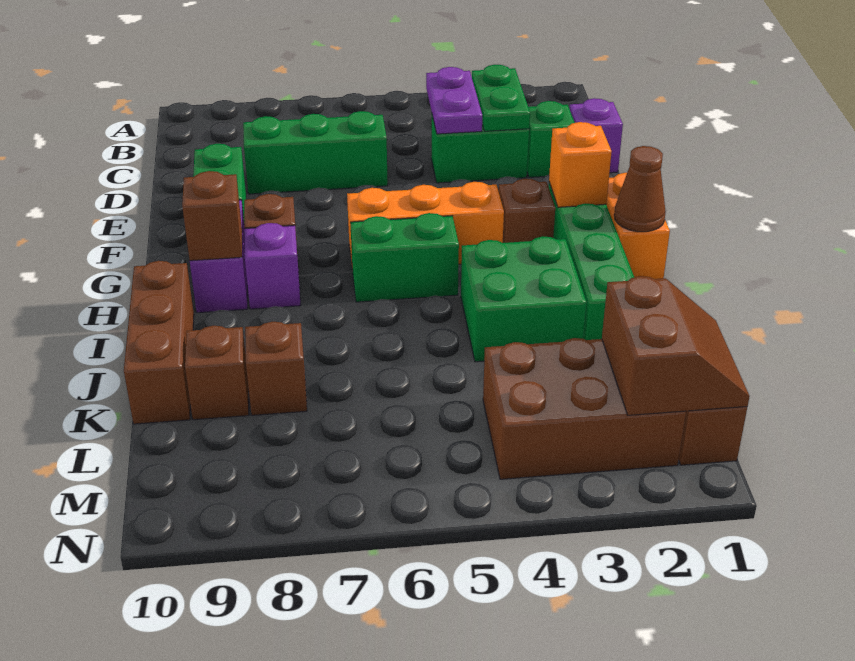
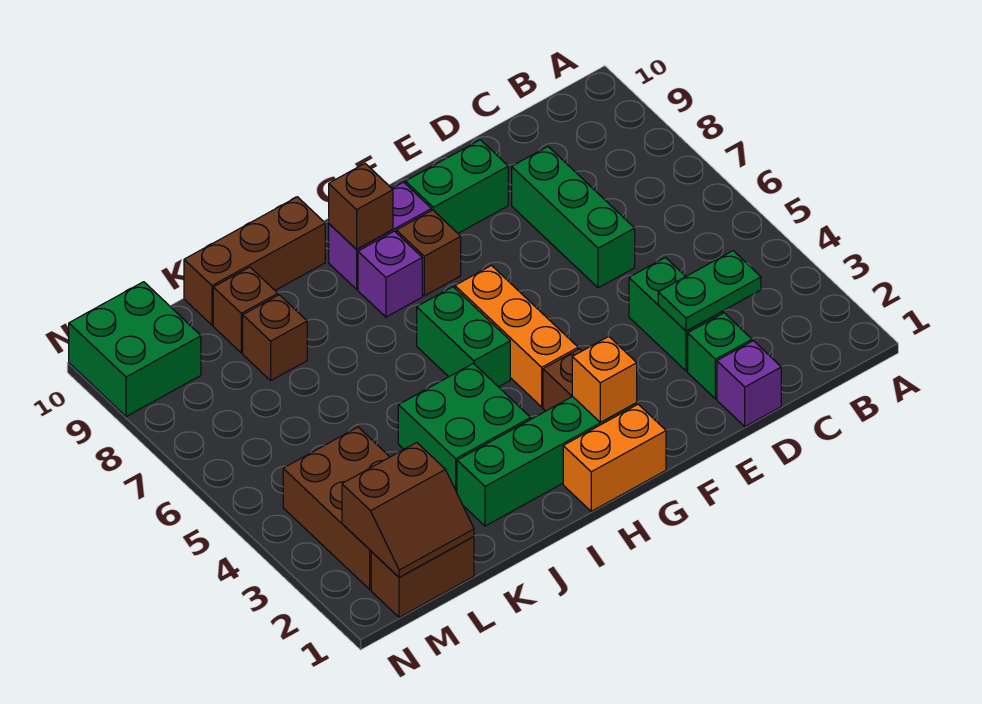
purple 1x2 plate [426,67,482,134] -> none
brown 1x1 cone [614,146,666,232] -> none
none -> green 2x2 brick [69,282,201,417]

